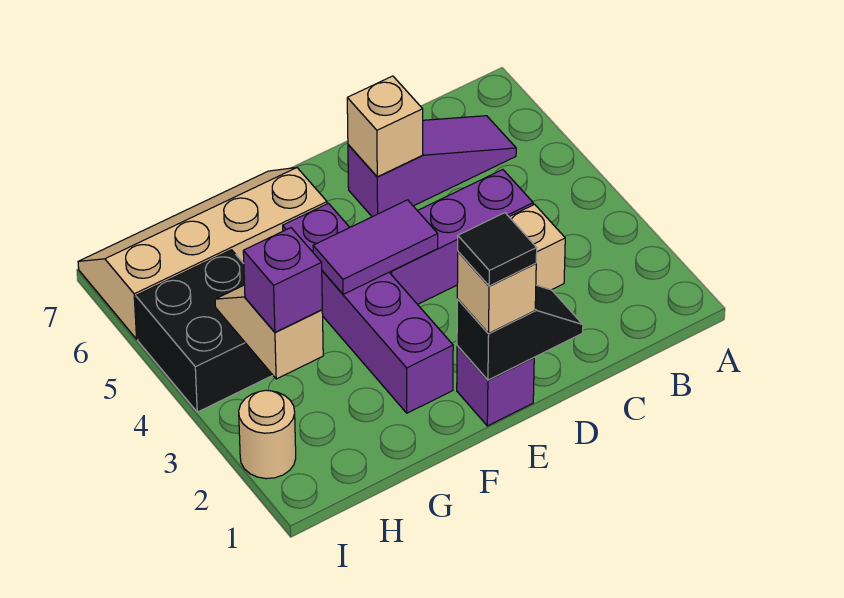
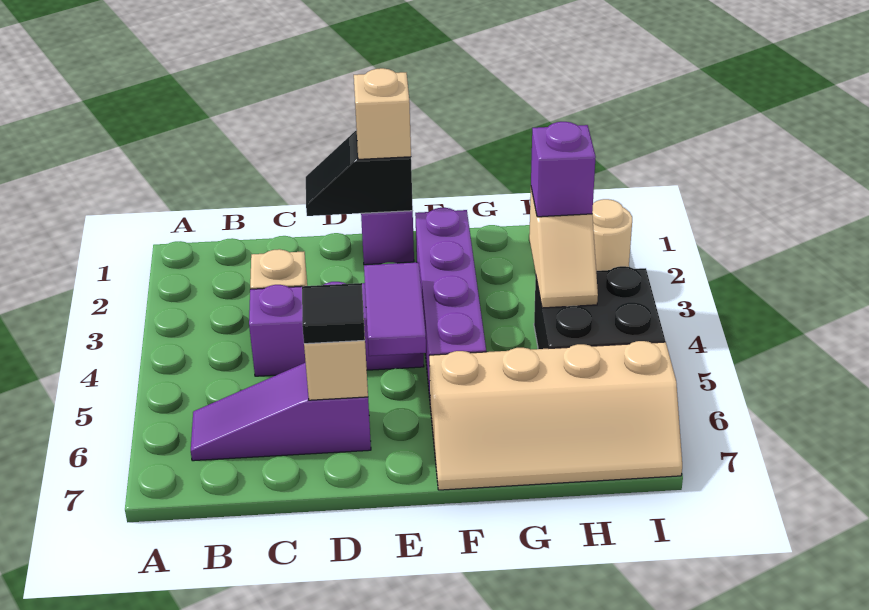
black 1x1 tile [458,213,537,286] -> black 1x1 tile moved to [302,283,365,344]
purple 1x2 tile [313,200,438,294] -> purple 1x2 tile turned to [364,262,426,356]

